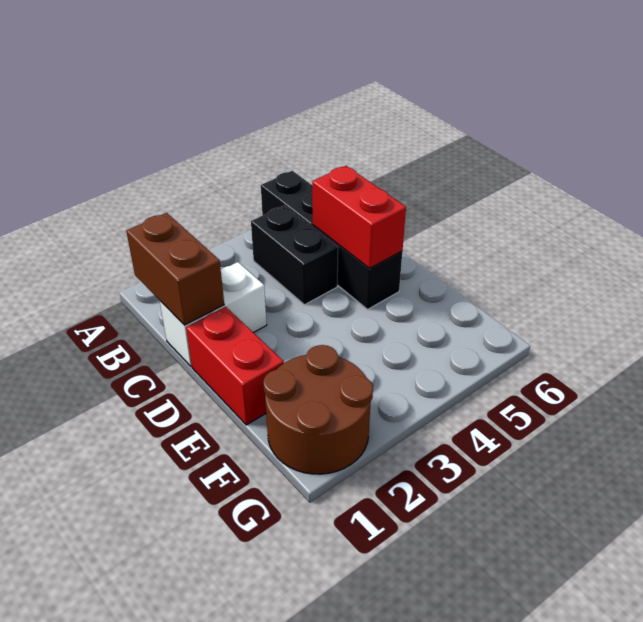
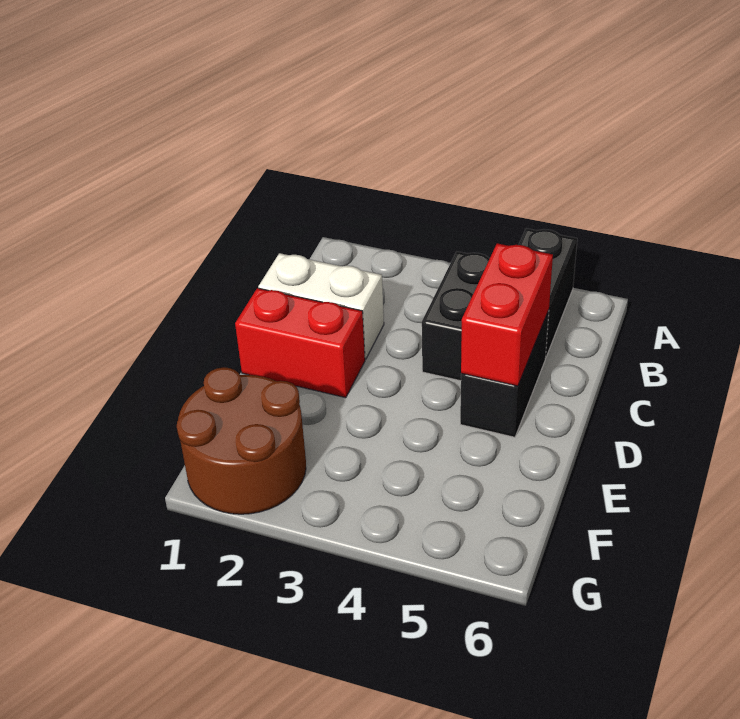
brown 1x2 brick [126,213,224,325] -> none
red 1x2 brick [186,307,284,425] -> red 1x2 brick turned to [235,288,365,398]

